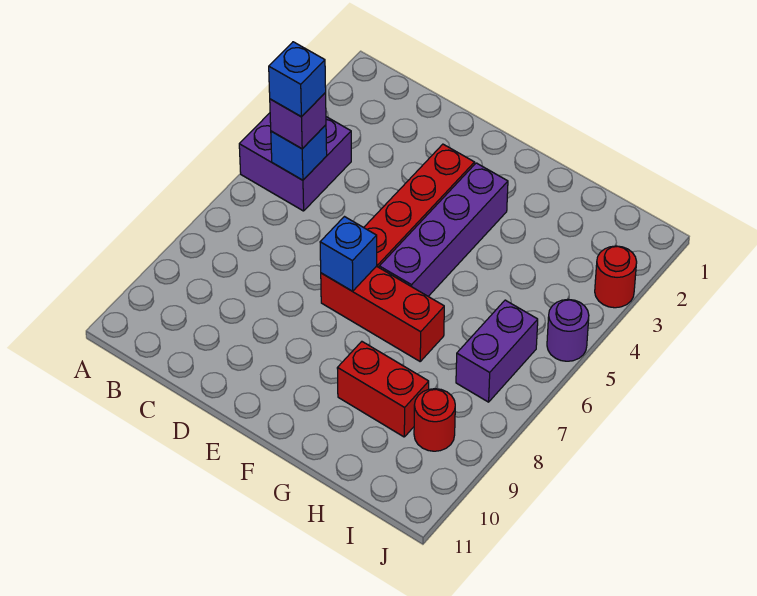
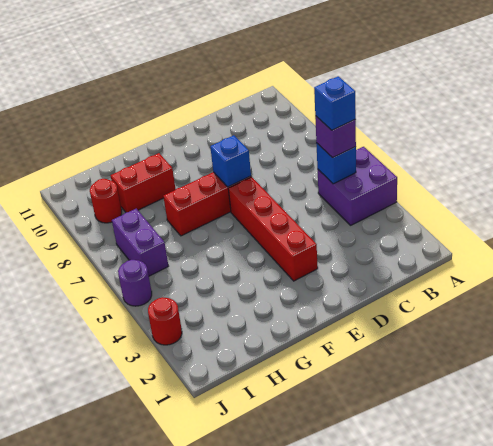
purple 1x4 brick [379,163,508,296] -> none

